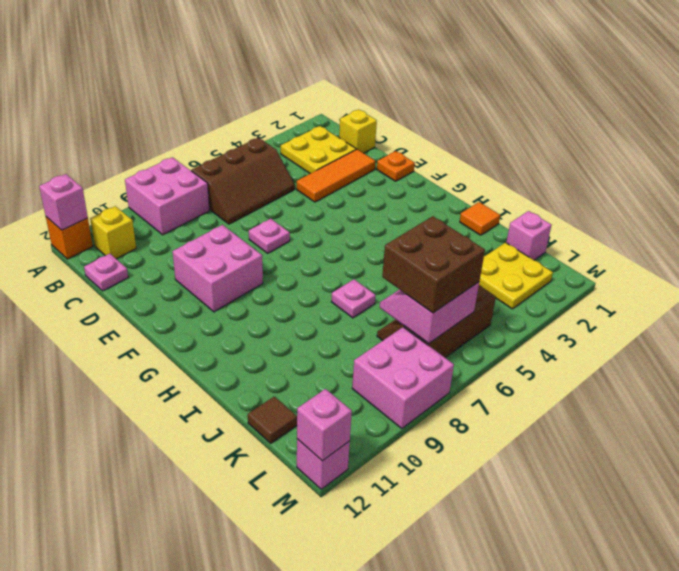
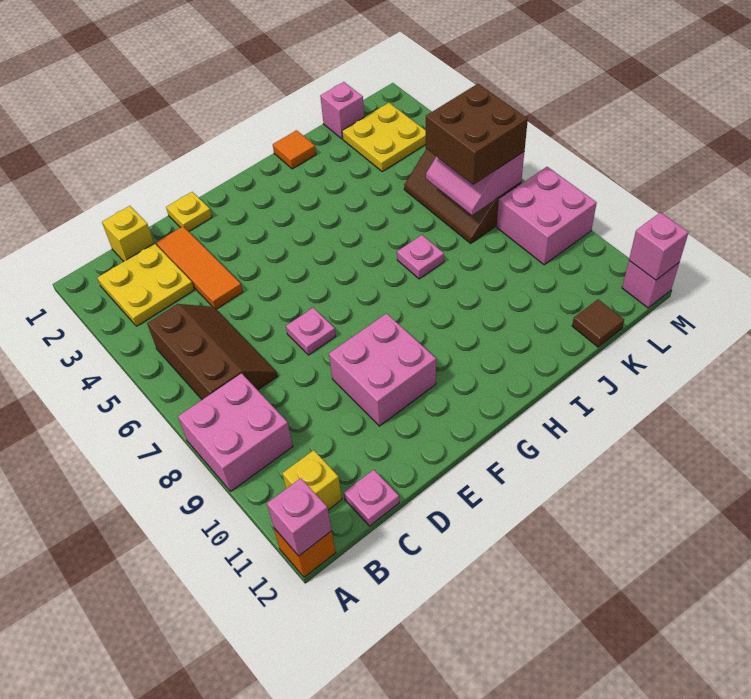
orange 1x1 plate [377,151,415,181] -> yellow 1x1 plate [166,192,212,232]

